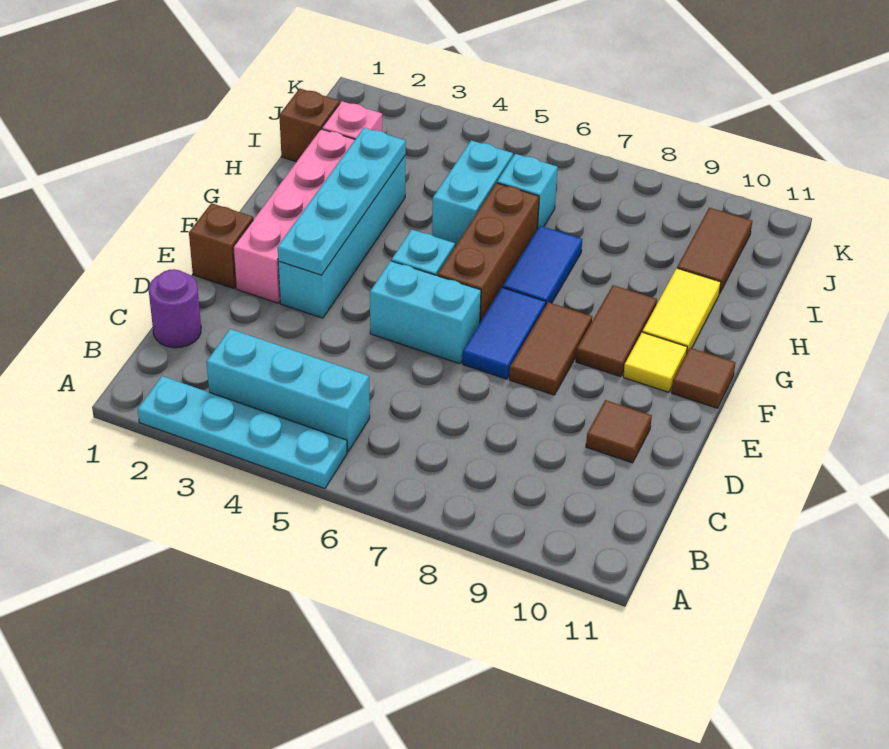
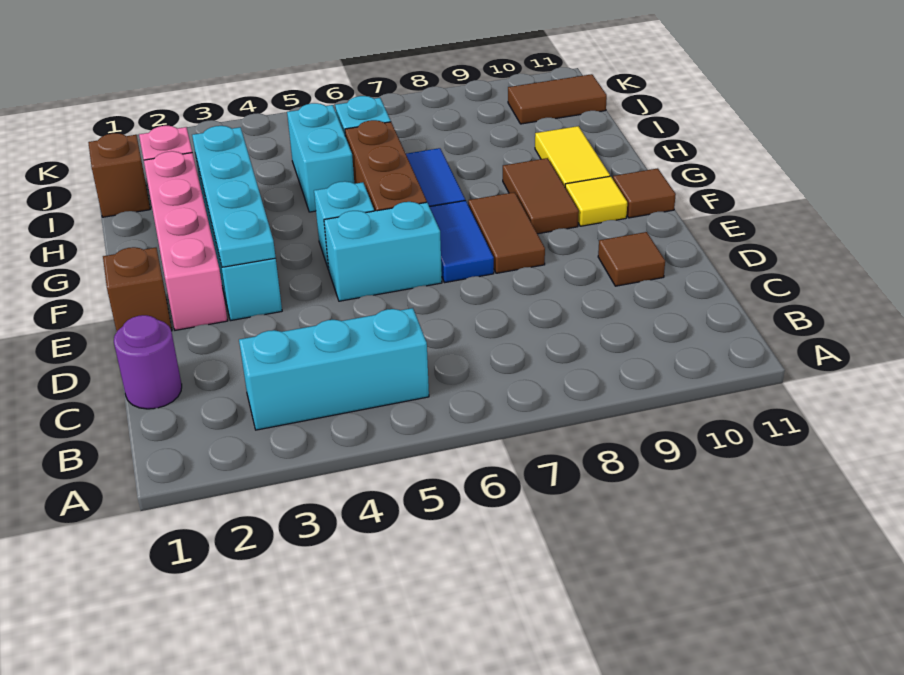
cyan 1x4 plate [138,376,347,488] -> none
brown 1x2 tile [677,208,752,294] -> brown 1x2 tile turned to [508,74,607,124]

